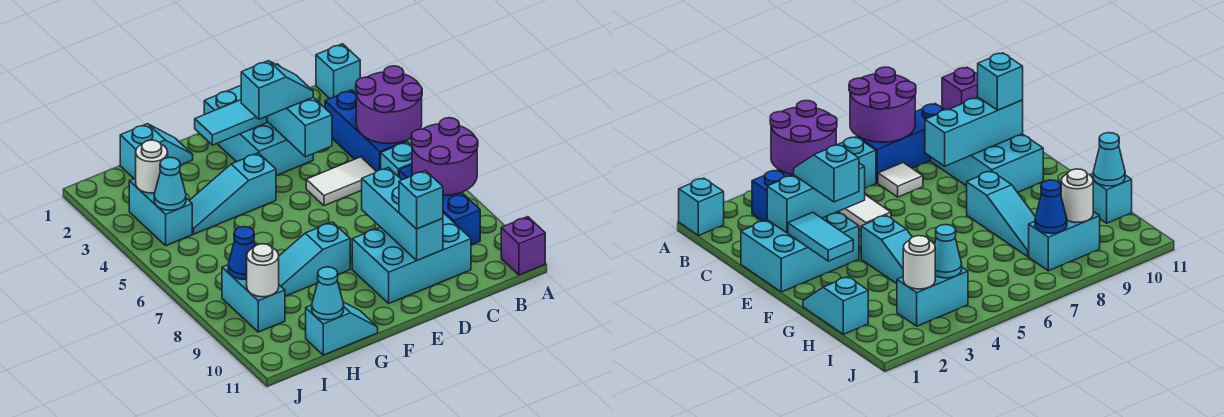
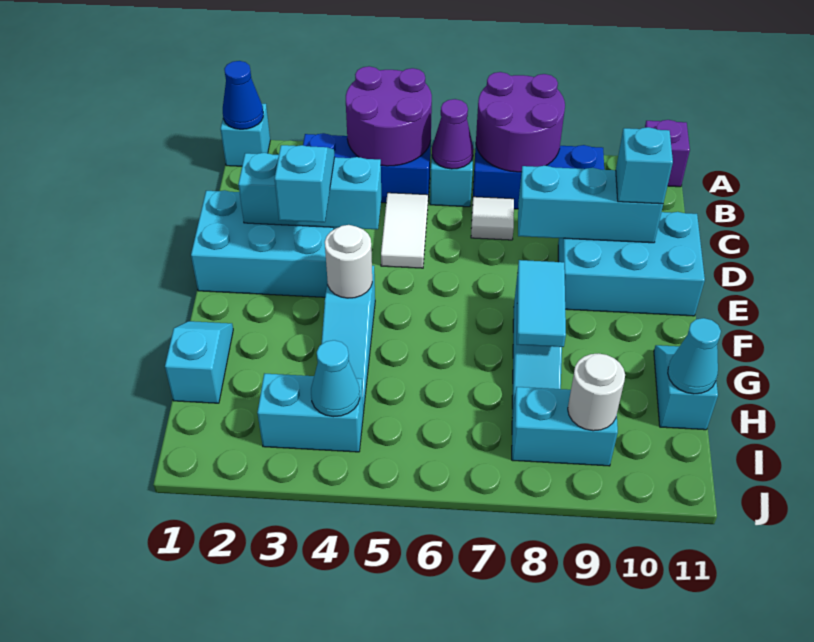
none -> purple 1x1 cone [432,99,474,169]
cyan 2x3 brick [352,213,471,303] -> cyan 2x3 brick turned to [558,212,705,316]
cyan 1x2 tile [195,100,267,145] -> cyan 1x2 tile moved to [517,260,566,347]
white 1x1 round brick [136,140,168,193] -> white 1x1 round brick moved to [325,225,372,298]
blue 1x1 cone [228,227,255,279] -> blue 1x1 cone moved to [223,61,263,129]

